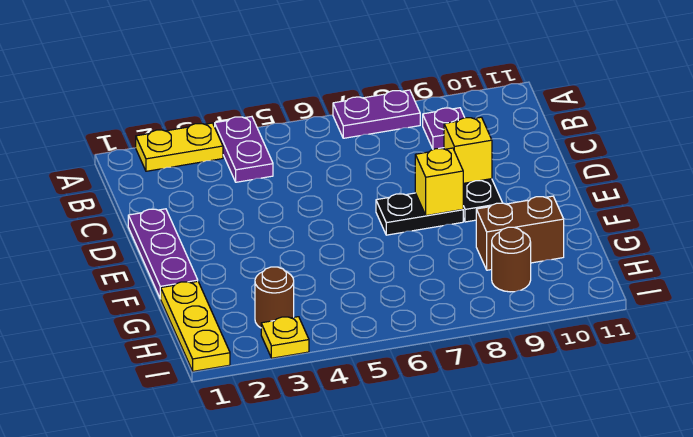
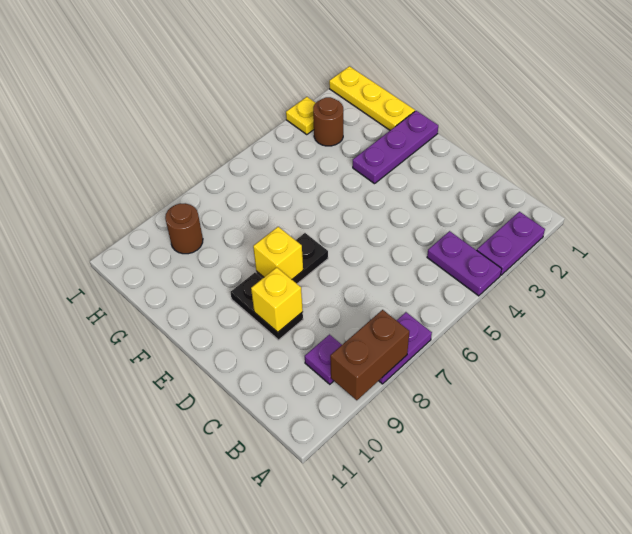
yellow 1x2 plate [136,123,223,171] -> purple 1x2 plate [477,212,545,275]
purple 1x3 plate [128,209,198,299] -> purple 1x3 plate turned to [353,111,438,184]
brown 1x2 brick [476,196,564,270] -> brown 1x2 brick moved to [330,310,409,400]

